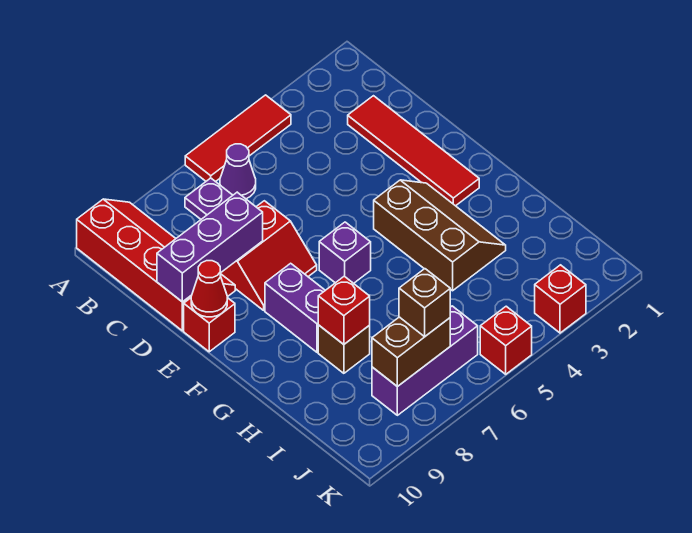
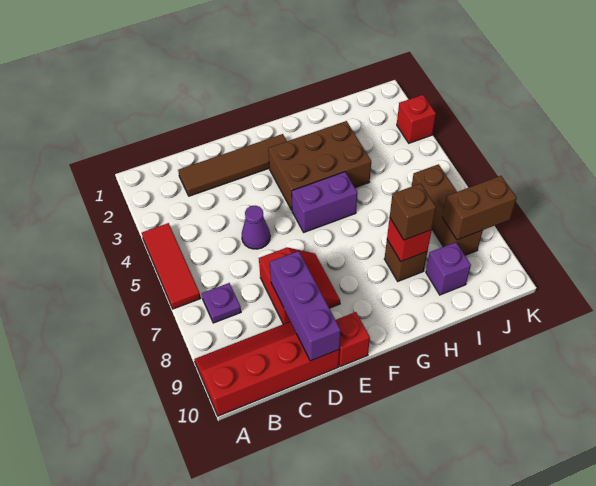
purple 1x1 cone [220,144,256,199] -> purple 1x1 cone moved to [242,206,270,249]
red 1x4 tile [348,96,479,206] -> brown 1x4 tile [178,134,287,196]
red 1x1 cone [191,261,227,317] -> none
brown 2x3 slope [374,180,506,291] -> brown 2x3 brick [268,121,371,210]
purple 1x1 brick [319,222,371,283] -> purple 1x1 brick moved to [426,242,471,295]
purple 1x2 brick [265,263,325,352] -> purple 1x2 brick moved to [292,172,357,232]
purple 1x3 brick [372,306,478,415] -> brown 1x3 brick [412,164,483,255]
brown 1x2 brick [372,317,450,387] -> brown 1x2 brick turned to [442,176,517,240]
brown 1x1 brick [399,269,450,337] -> brown 1x1 brick moved to [390,183,436,240]
red 1x1 brick [480,306,532,374] -> none

